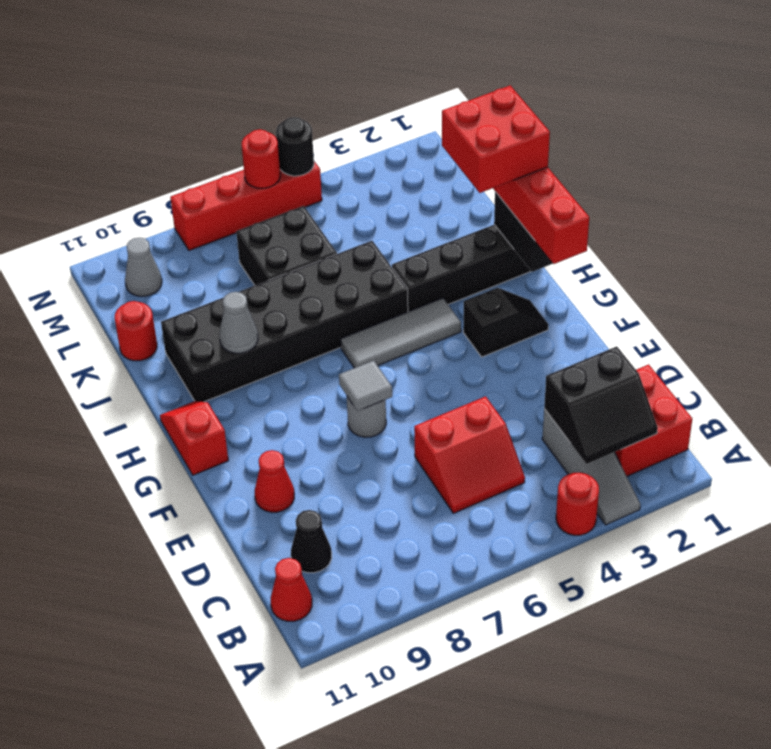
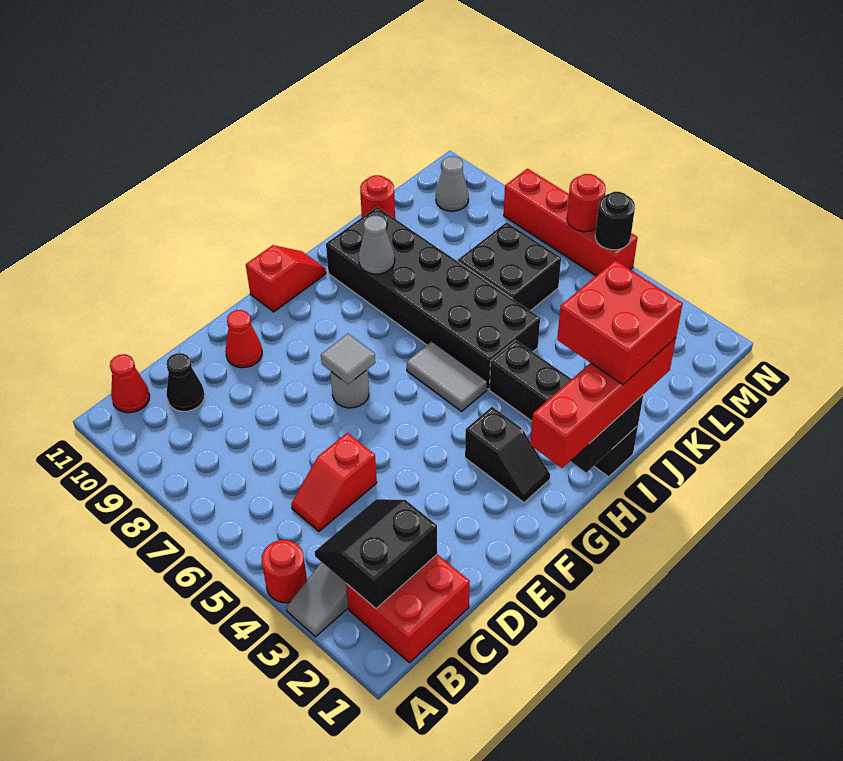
black 2x2 slope [544,346,658,464] -> black 2x2 slope turned to [315,499,437,608]
red 2x2 slope [414,396,525,513] -> red 1x2 slope [291,433,377,531]
grey 1x3 tile [341,298,461,368] -> grey 1x2 tile [407,342,487,411]

